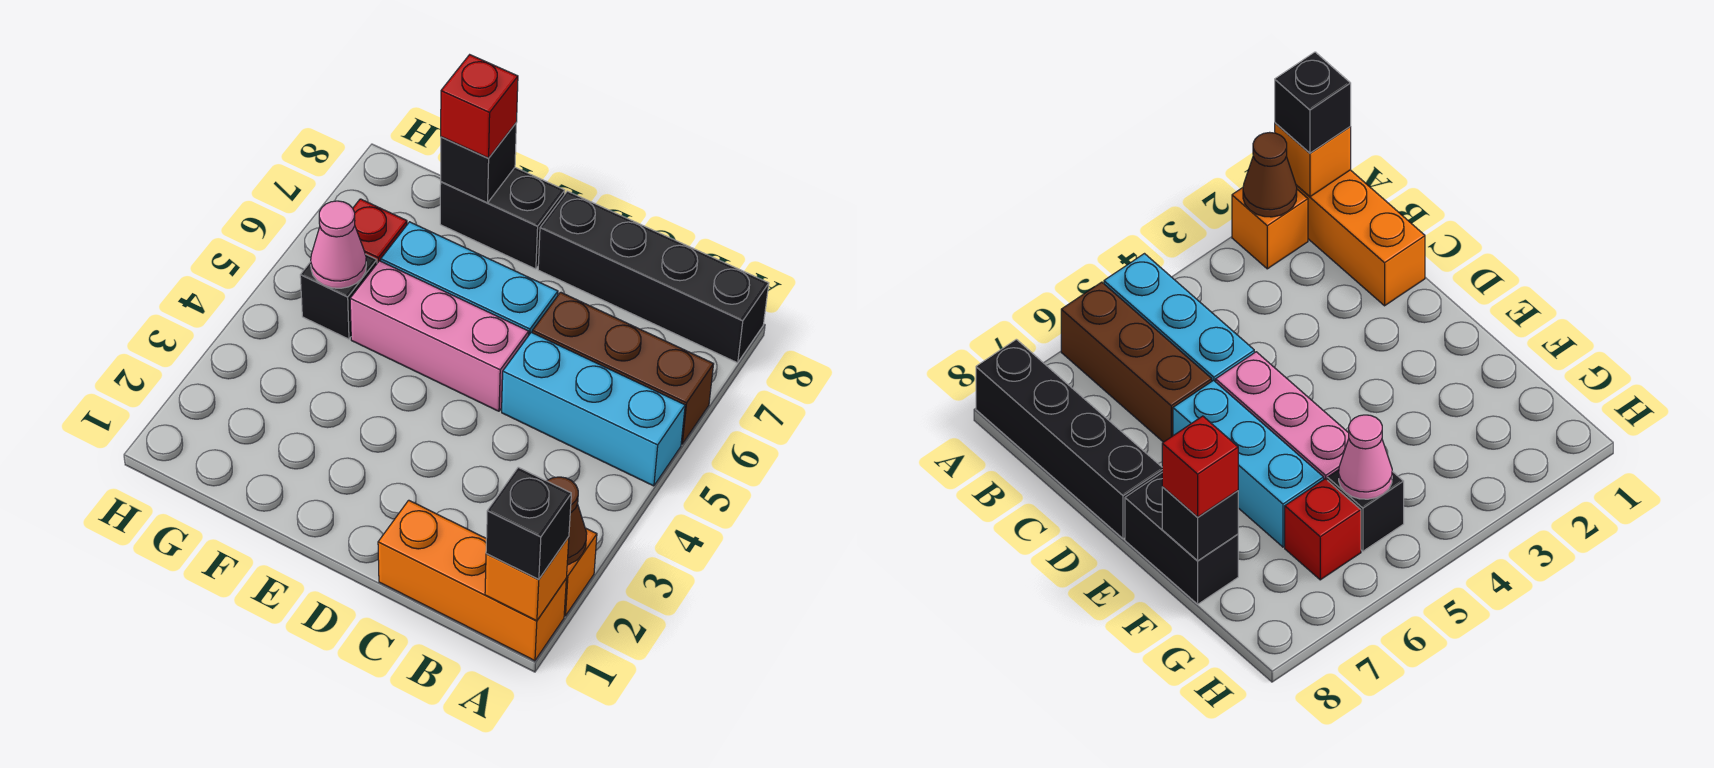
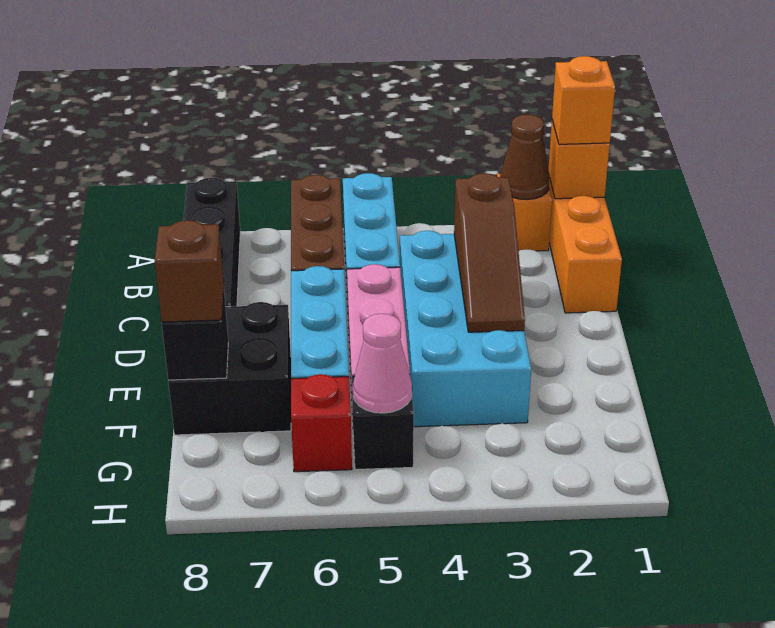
black 1x1 brick [486,467,571,579] -> orange 1x1 brick [552,56,615,144]
none -> cyan 2x4 brick [400,231,531,427]
none -> brown 1x3 slope [454,173,525,332]
black 1x2 brick [440,168,565,269] -> black 2x2 brick [168,302,291,435]
red 1x1 brick [441,55,518,158] -> brown 1x1 brick [155,220,224,322]

